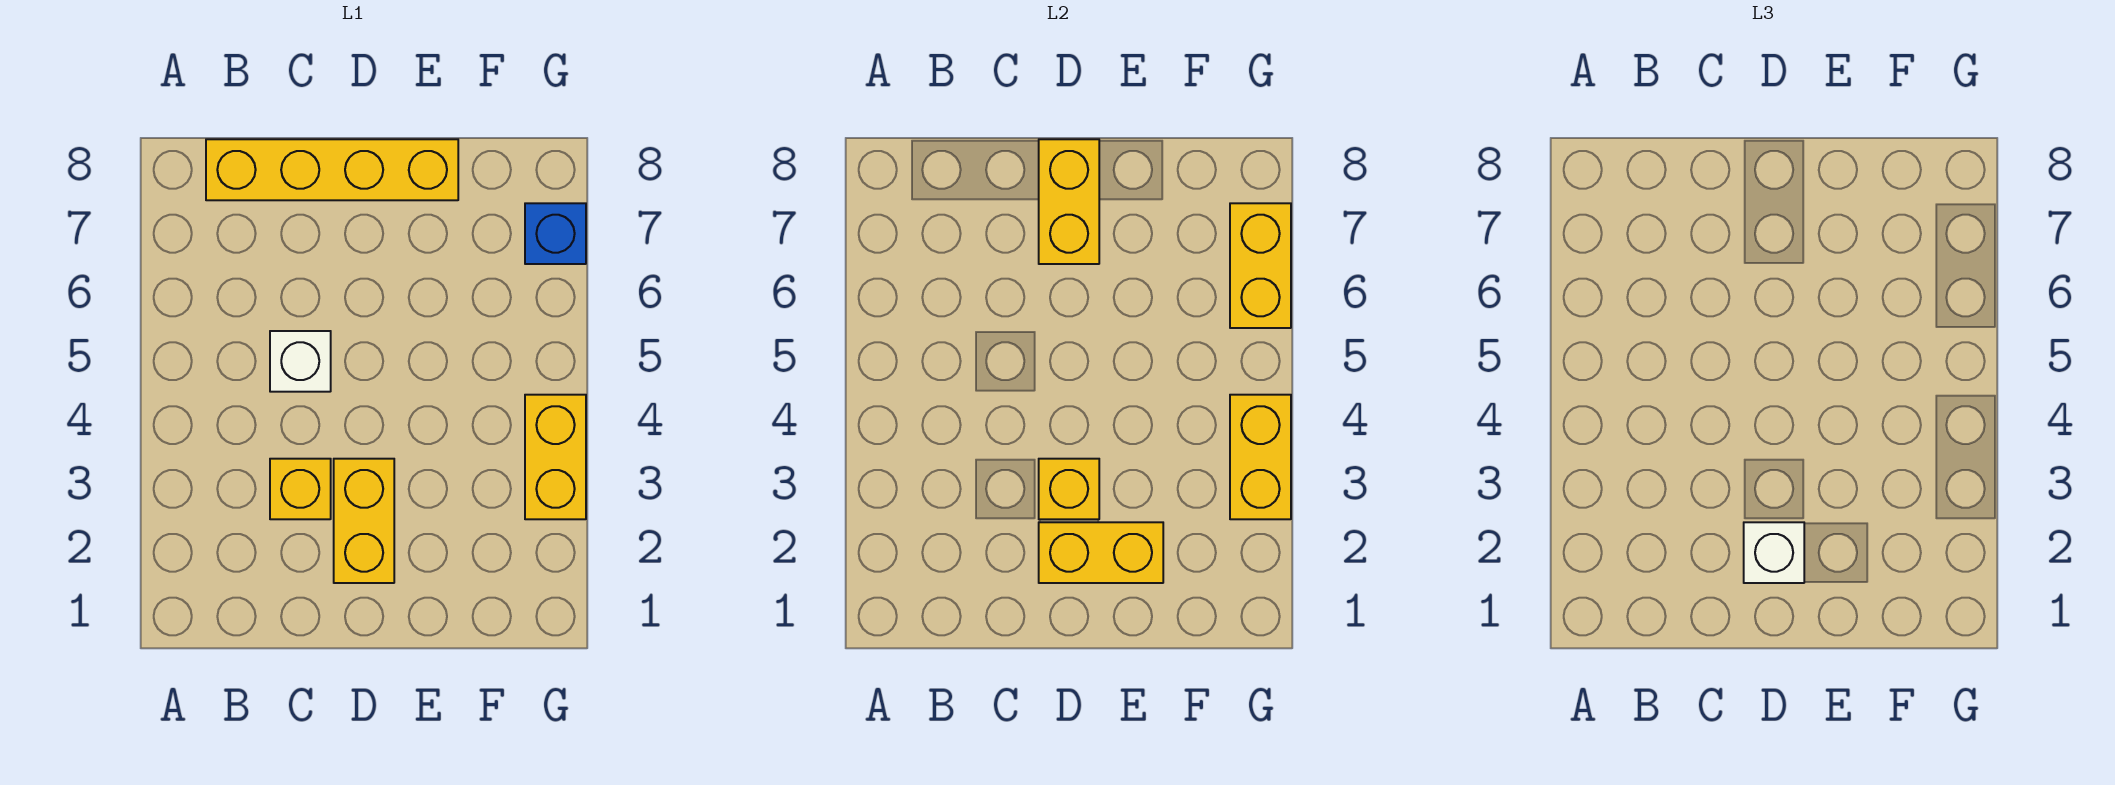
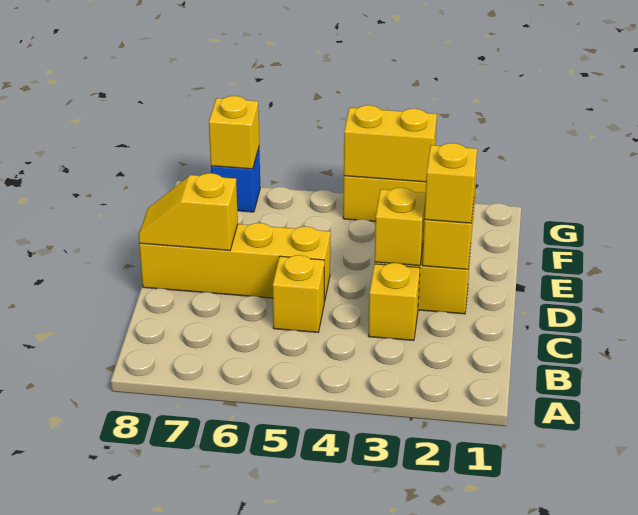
yellow 1x4 brick [206,139,458,200] -> yellow 1x4 brick turned to [139,223,330,302]
white 1x1 brick [270,331,331,392] -> yellow 1x1 brick [273,255,324,332]
white 1x1 brick [1744,522,1804,583] -> yellow 1x1 brick [425,143,477,223]
yellow 1x2 brick [1039,139,1099,264] -> yellow 1x2 slope [139,173,238,251]
yellow 1x2 brick [1230,203,1291,328] -> yellow 1x1 brick [209,96,259,169]

